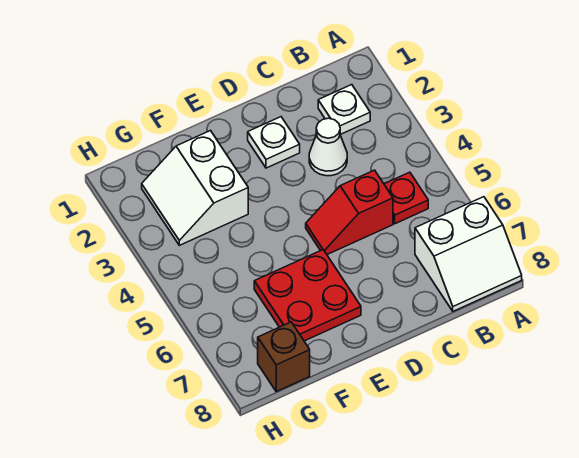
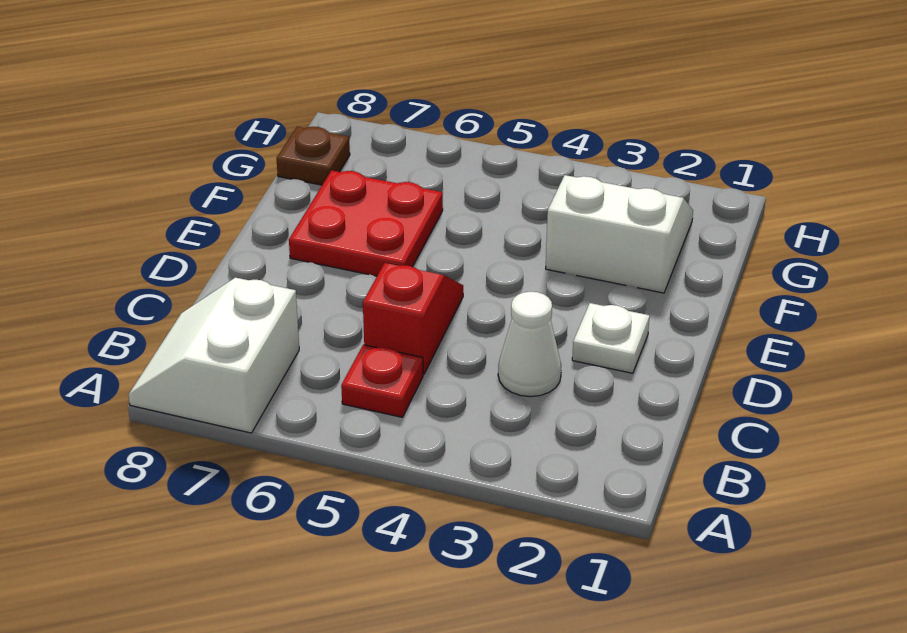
white 1x1 plate [318,85,370,135] -> none
brown 1x1 brick [258,322,310,392] -> brown 1x1 plate [276,127,350,185]

